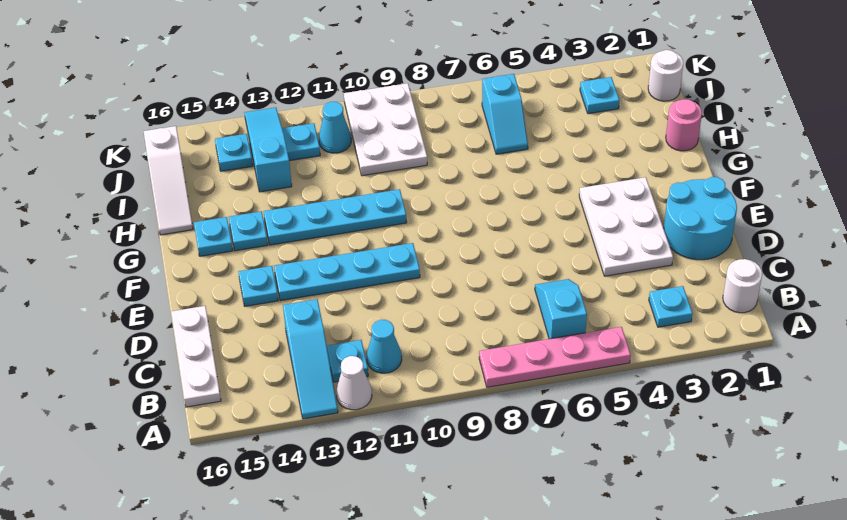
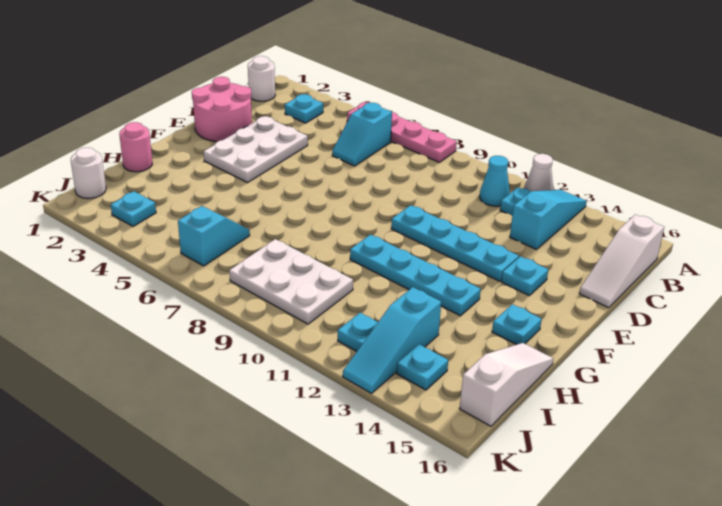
white 1x3 plate [171,306,221,407] -> white 1x3 slope [579,215,664,308]
cyan 2x2 round brick [664,177,737,260] -> pink 2x2 round brick [192,77,252,142]
cyan 1x1 plate [229,211,268,251] -> none
white 2x3 plate [344,83,427,176] -> white 2x3 plate turned to [229,239,353,324]
cyan 1x1 cone [319,102,351,153] -> none

